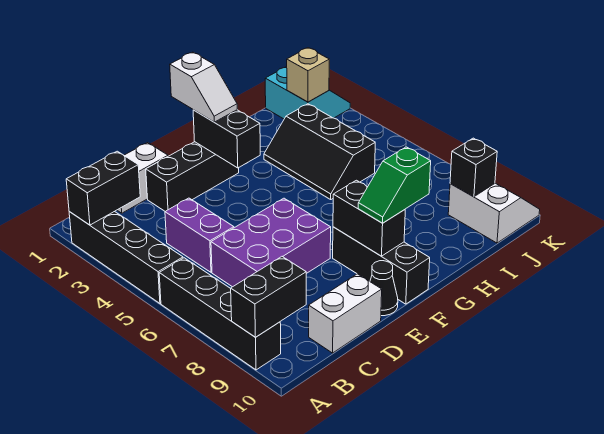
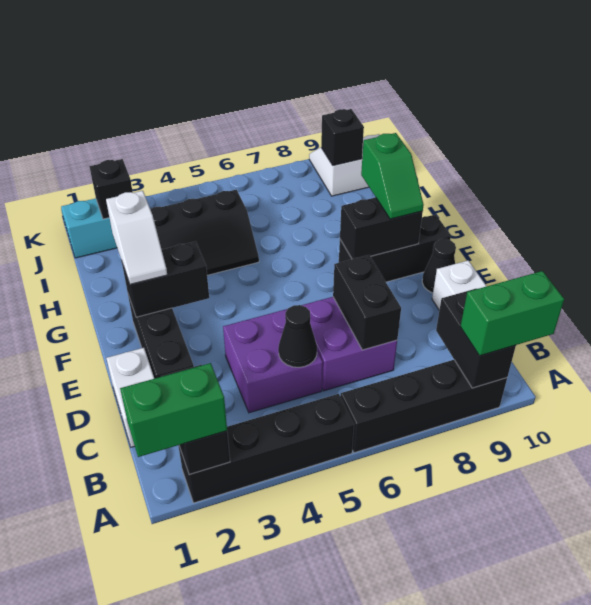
none -> green 1x2 brick [120,363,227,457]
none -> green 1x2 brick [460,271,564,356]
purple 1x2 brick [165,198,234,272] -> purple 2x2 brick [223,309,323,413]
none -> black 1x1 cone [278,305,317,367]
purple 2x3 brick [211,198,331,287] -> purple 2x2 brick [302,297,397,391]
none -> black 1x2 brick [333,255,401,350]
white 1x2 slope [170,52,237,122] -> white 1x2 slope turned to [106,191,167,285]
tan 1x1 brick [287,48,329,102] -> black 1x1 brick [89,159,133,219]

